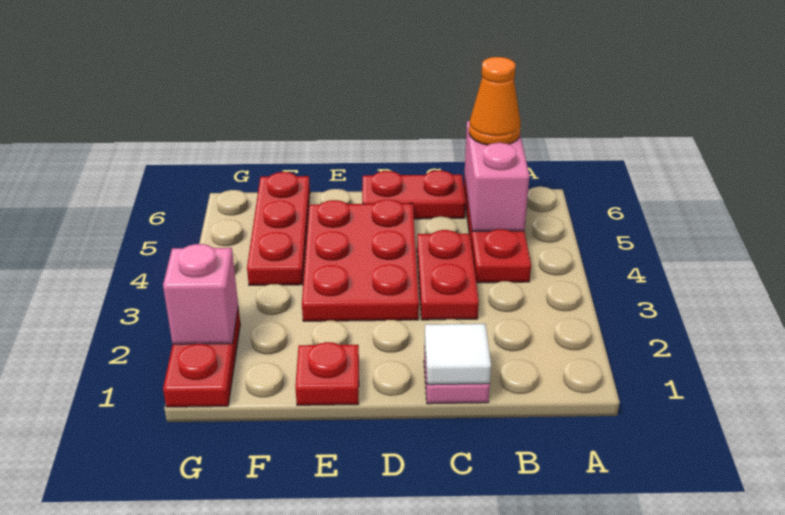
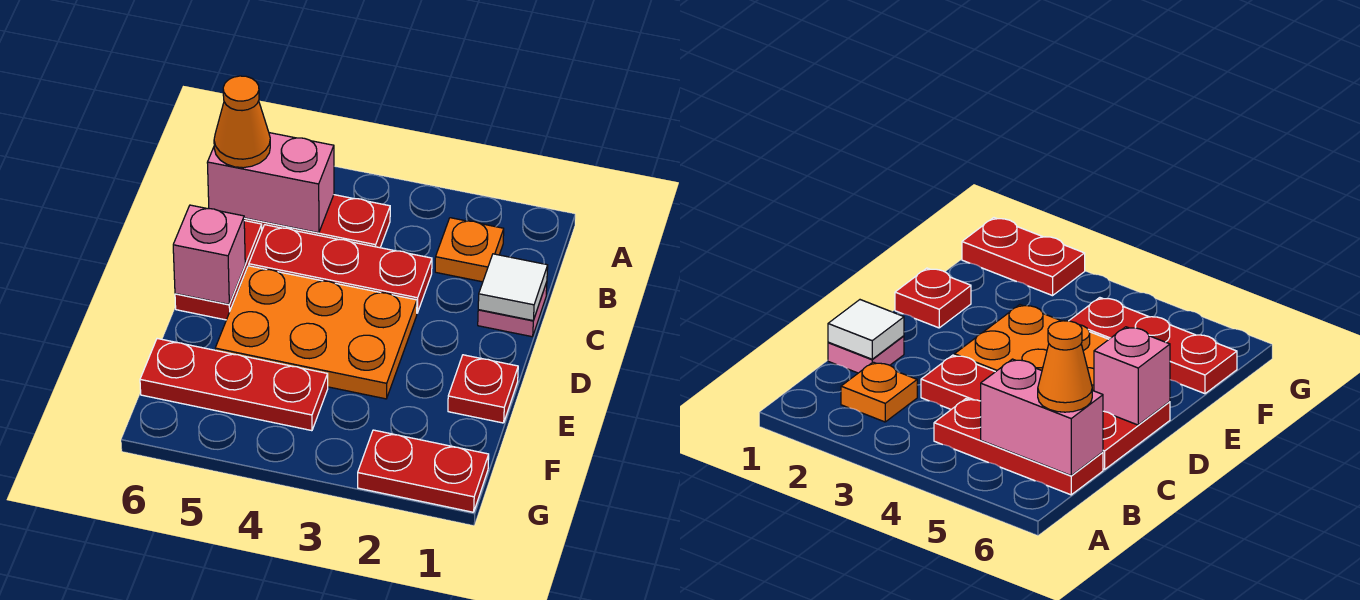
none -> orange 1x1 plate [435,218,504,282]
red 1x2 plate [417,230,479,320] -> red 1x3 plate [249,225,432,313]
red 2x3 plate [302,200,419,321] -> orange 2x3 plate [215,266,417,399]
pink 1x1 brick [163,244,238,344] -> pink 1x1 brick moved to [173,205,245,304]

